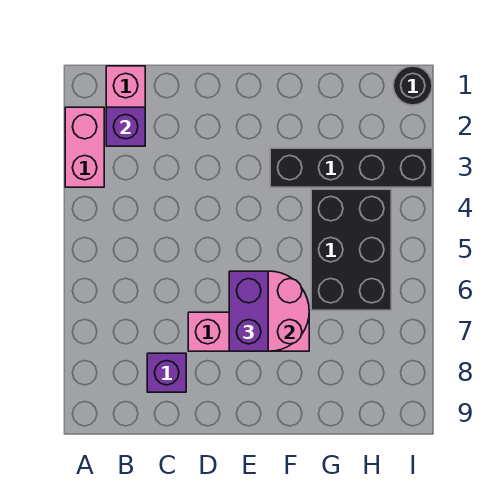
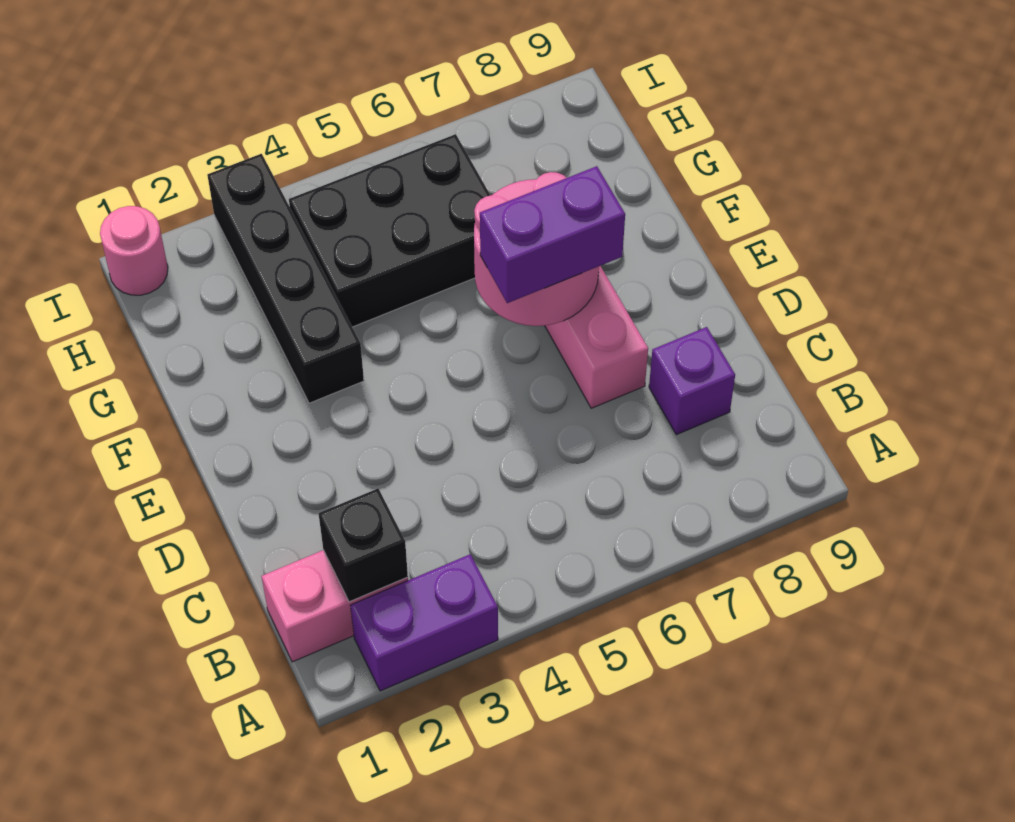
pink 1x2 brick [65,107,104,187] -> purple 1x2 brick [350,554,498,691]
purple 1x1 brick [106,107,145,146] -> black 1x1 brick [318,489,408,602]
black 1x1 round brick [393,66,432,105] -> pink 1x1 round brick [100,206,168,295]

